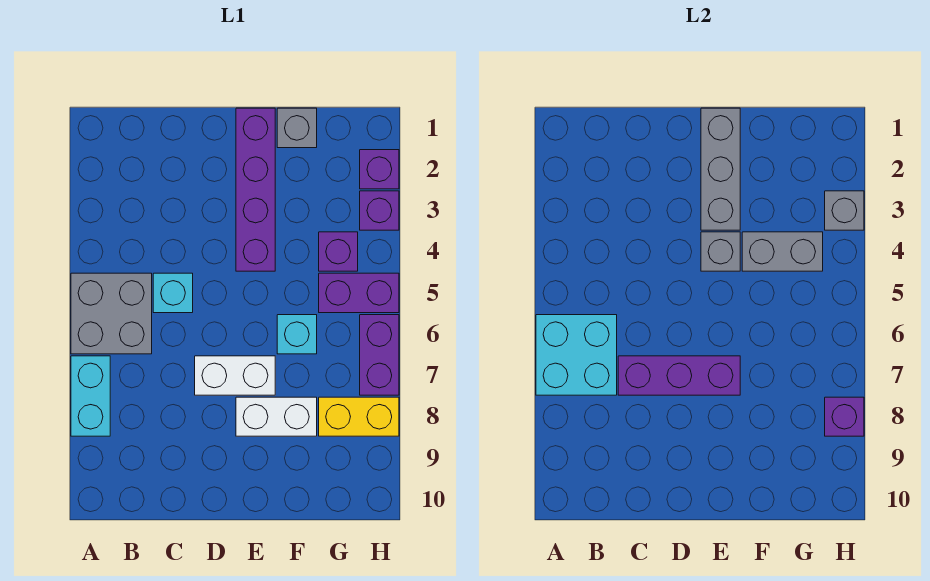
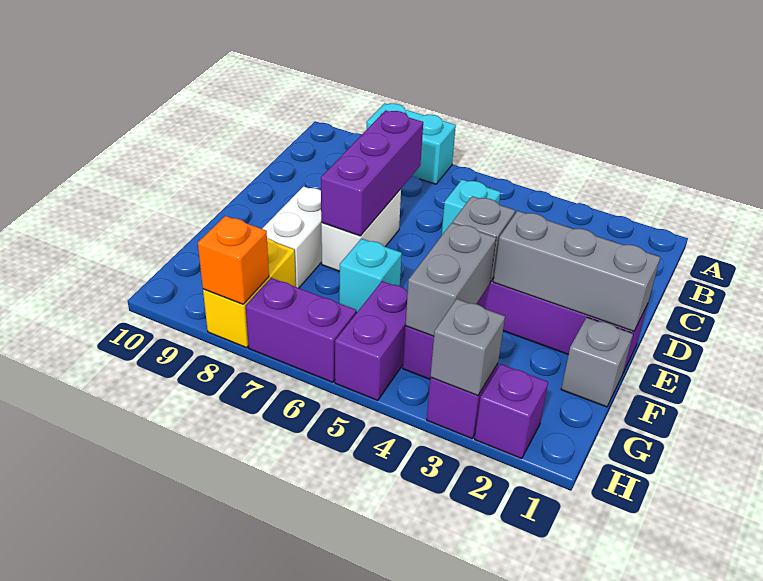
grey 2x2 brick [71,273,152,354] -> none
cyan 2x2 brick [536,315,617,395] -> none
purple 1x1 brick [825,397,864,436] -> orange 1x1 brick [198,216,269,304]

